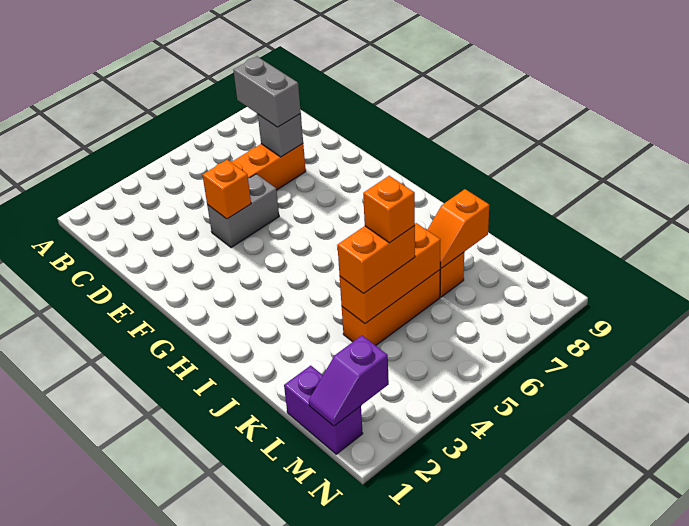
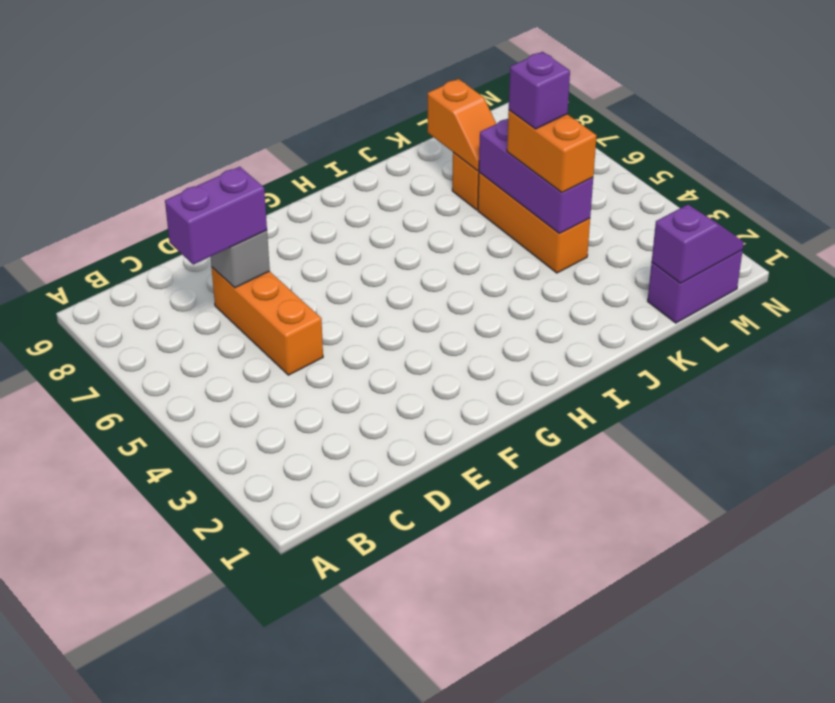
grey 1x2 brick [233,56,301,127] -> purple 1x2 brick [165,167,267,265]
grey 1x2 brick [207,174,279,248] -> none
orange 1x1 brick [203,160,251,219] -> none
orange 1x3 brick [340,223,441,324] -> purple 1x3 brick [479,119,593,233]
orange 1x1 brick [363,176,415,243] -> purple 1x1 brick [509,52,570,129]
purple 1x2 slope [309,335,389,426] -> purple 1x2 slope turned to [652,205,744,283]

